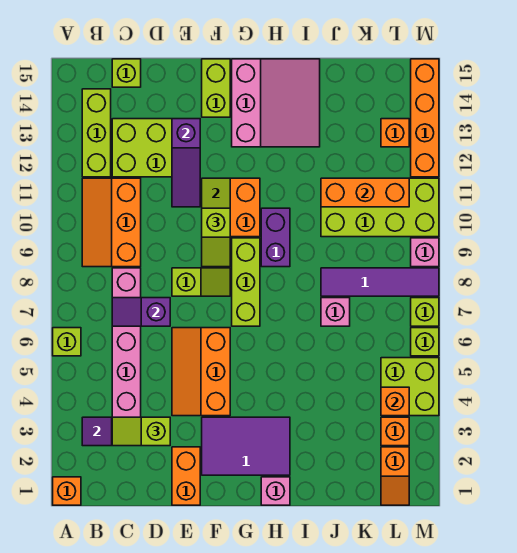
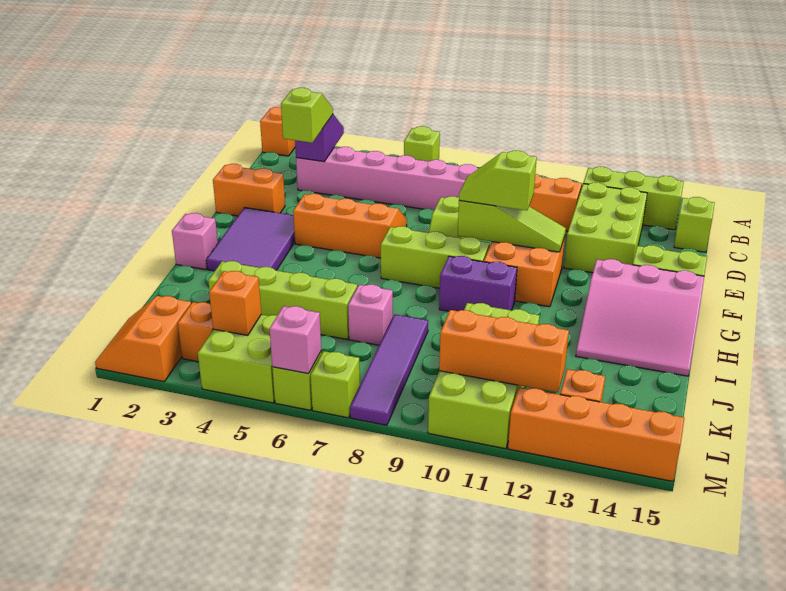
purple 1x2 slope [112,298,170,326] -> none
purple 1x3 slope [172,119,200,207] -> none
none -> lime 1x4 brick [208,261,357,339]
orange 1x3 brick [321,178,409,207] -> orange 1x3 brick turned to [439,310,569,392]
orange 1x2 slope [381,447,409,505] -> orange 2x2 slope [95,296,191,382]
pink 1x1 brick [411,238,439,267] -> pink 1x1 brick moved to [269,306,321,374]

